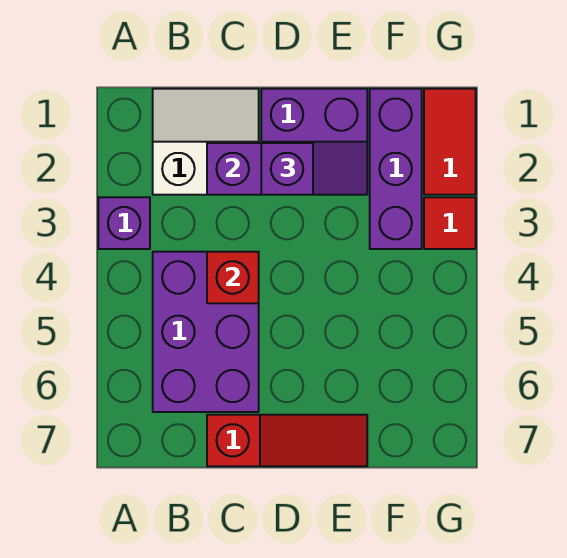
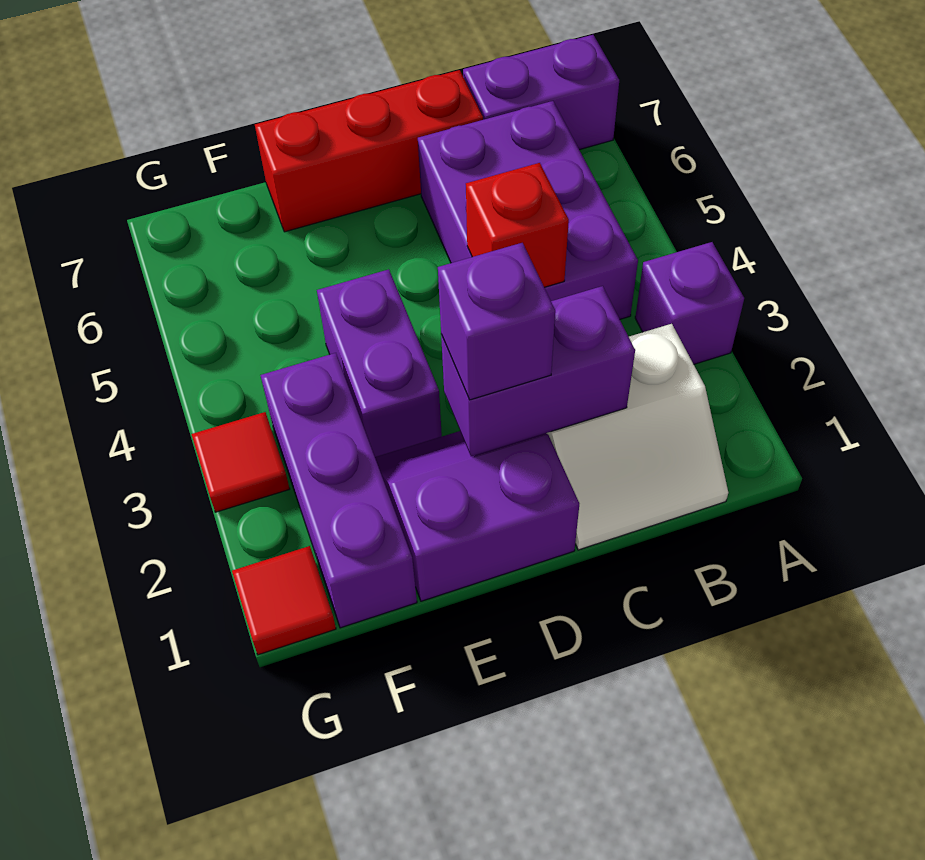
none -> purple 1x2 brick [463,35,619,150]
red 1x3 slope [207,415,367,466] -> red 1x3 brick [255,70,483,232]
none -> purple 1x2 brick [317,269,442,457]
red 1x2 tile [424,89,476,195] -> red 1x1 tile [232,546,336,655]

